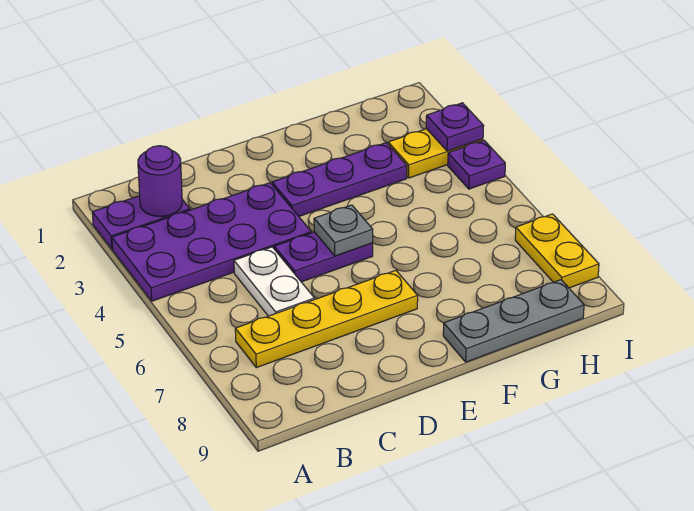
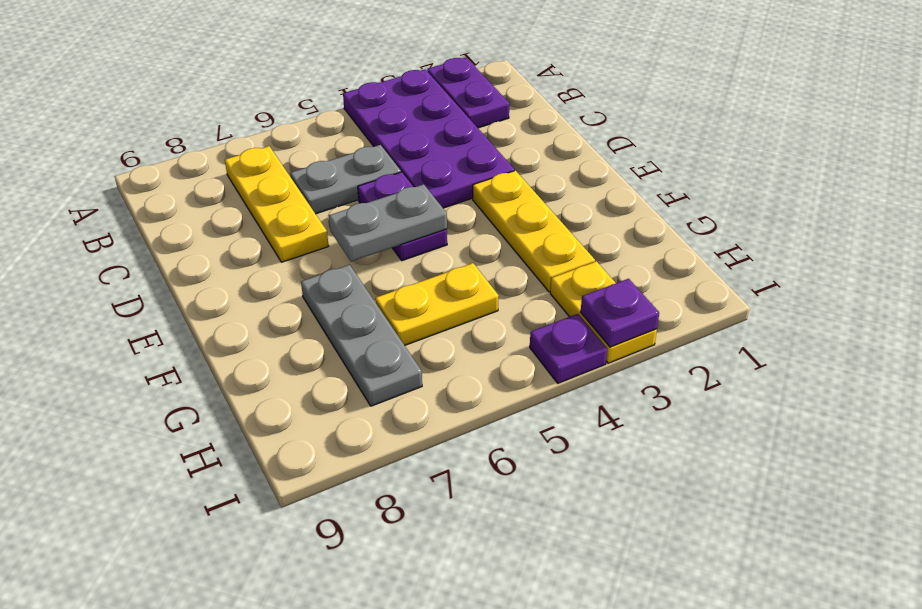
purple 1x1 round brick [138,146,182,216] -> none
yellow 1x4 plate [235,270,418,368] -> yellow 1x3 plate [225,146,329,262]
white 1x2 plate [234,247,314,316] -> grey 1x2 plate [290,145,401,214]
purple 1x3 plate [272,143,407,216] -> yellow 1x3 plate [473,170,595,292]
grey 1x1 plate [314,205,373,256] -> grey 1x2 plate [329,184,447,262]
grey 1x3 plate [443,280,584,362] -> grey 1x3 plate moved to [301,265,422,406]
yellow 1x2 plate [515,214,599,288] -> yellow 1x2 plate moved to [375,263,499,345]

